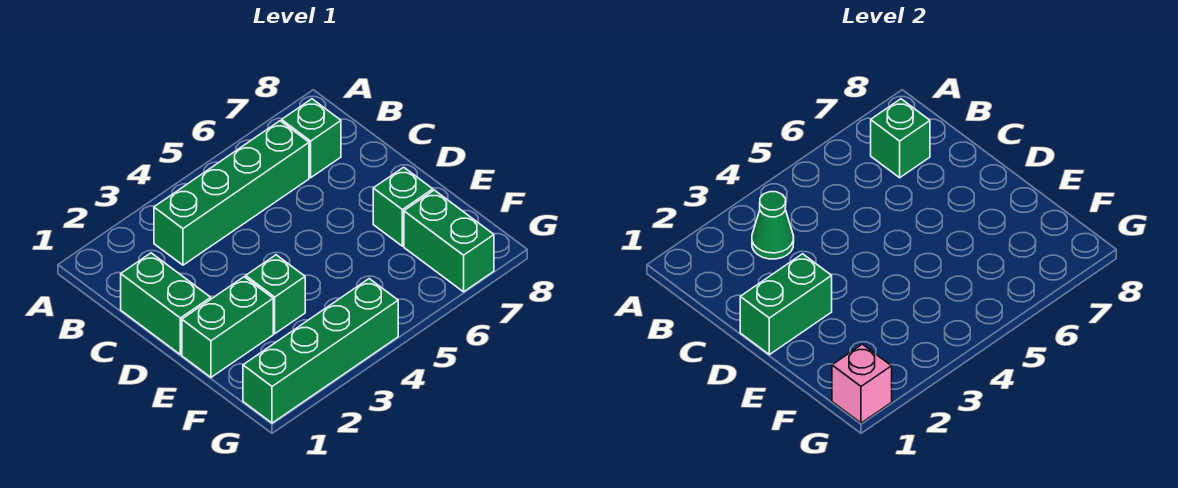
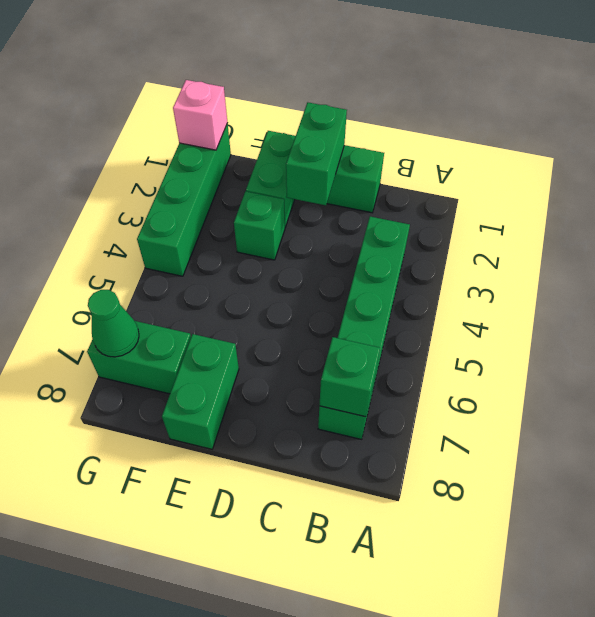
green 1x1 cone [752,192,794,259] -> green 1x1 cone moved to [88,290,139,357]
green 1x1 brick [373,167,433,246] -> green 1x2 brick [162,334,239,449]

